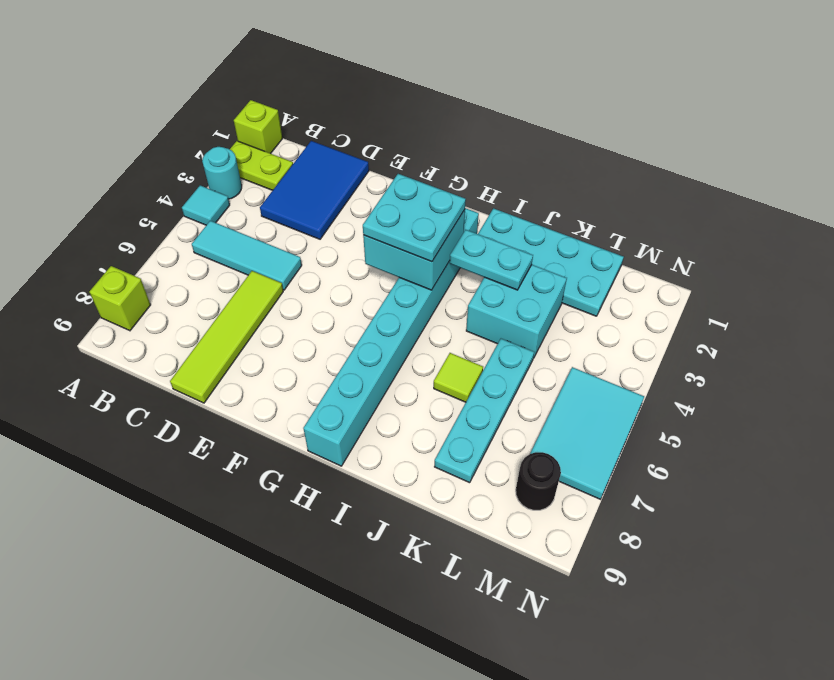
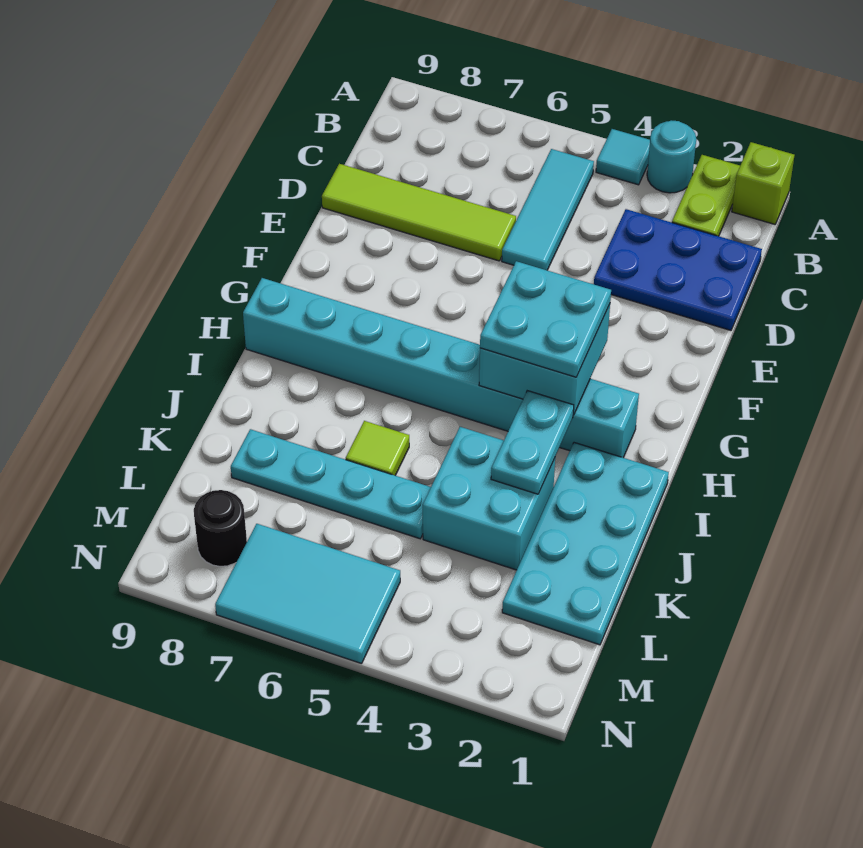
lime 1x1 brick [89,266,151,331] -> none
blue 2x3 tile [260,141,369,239] -> blue 2x3 plate [594,209,762,330]

